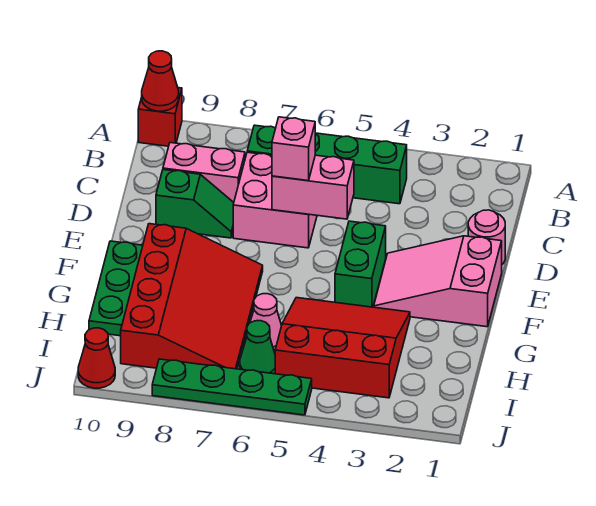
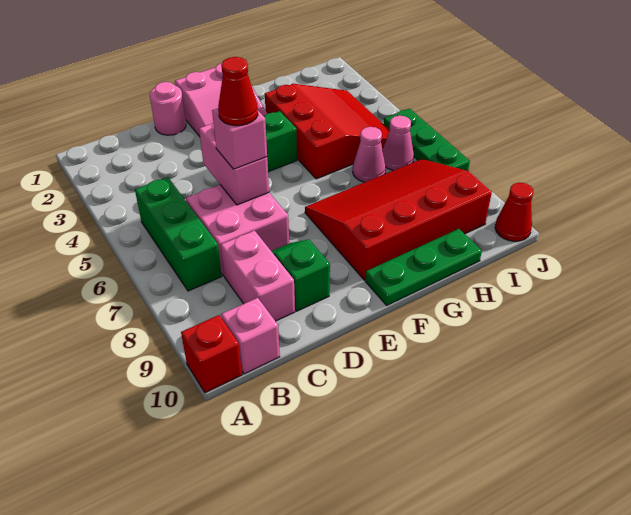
red 1x1 cone [142,51,179,111] -> red 1x1 cone moved to [218,57,258,126]
green 1x4 brick [247,125,407,204] -> green 1x3 brick [135,177,222,291]
none -> pink 1x1 brick [221,298,280,374]
red 3x3 slope [275,298,410,398] -> red 3x3 slope turned to [265,84,389,179]
green 1x1 cone [240,321,275,374] -> pink 1x1 cone [383,116,414,170]
green 1x4 plate [152,359,312,415] -> green 1x3 plate [384,109,470,171]

